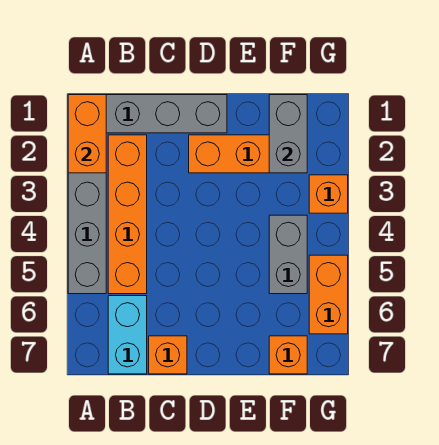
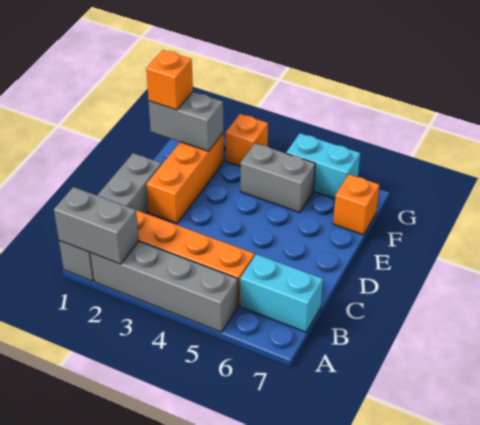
orange 1x2 brick [68,95,106,173] -> grey 1x2 brick [54,187,139,264]
orange 1x1 brick [149,336,187,374] -> orange 1x1 brick moved to [146,50,193,110]
orange 1x2 brick [309,255,348,334] -> cyan 1x2 brick [286,133,360,198]

